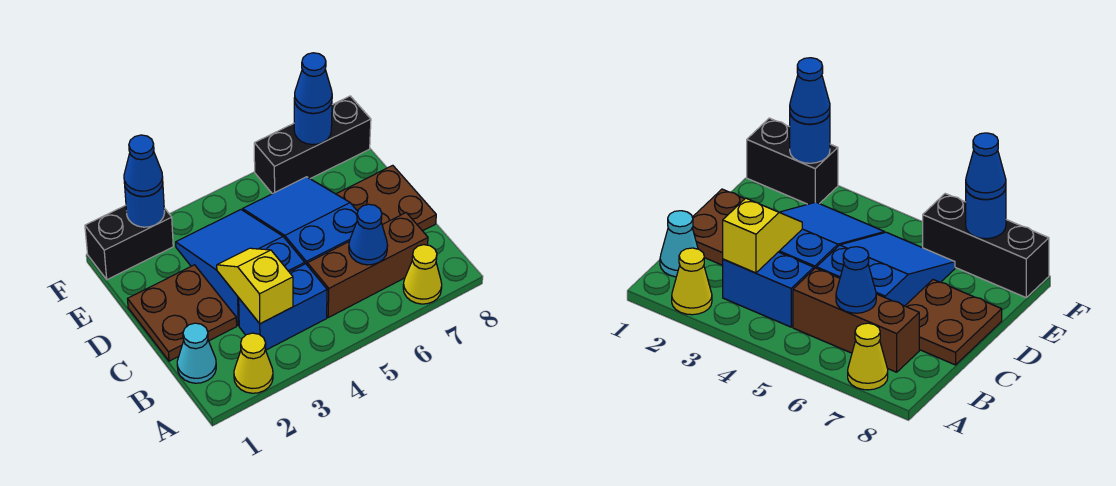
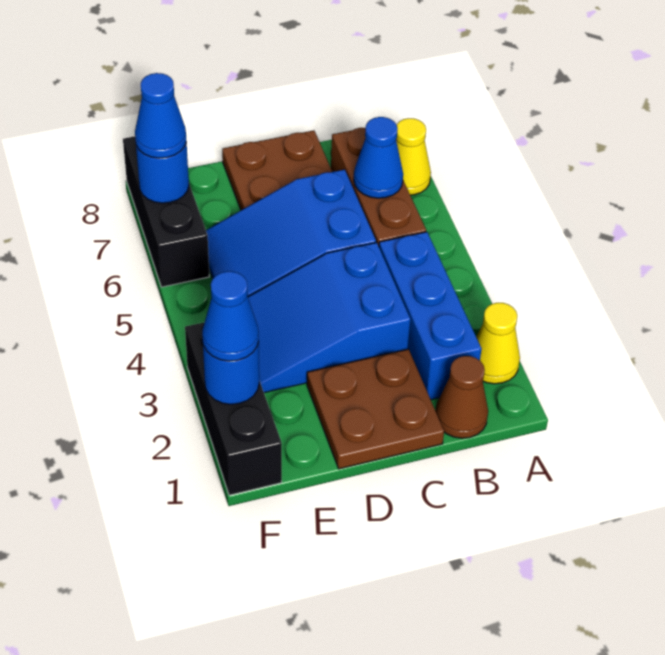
cyan 1x1 cone [177,323,216,383] -> brown 1x1 cone [436,356,488,438]
blue 1x2 brick [239,264,327,350] -> blue 1x3 brick [379,232,481,400]
yellow 1x2 slope [217,248,293,324] -> none
black 1x2 brick [85,205,173,280] -> black 1x3 brick [185,322,282,495]

